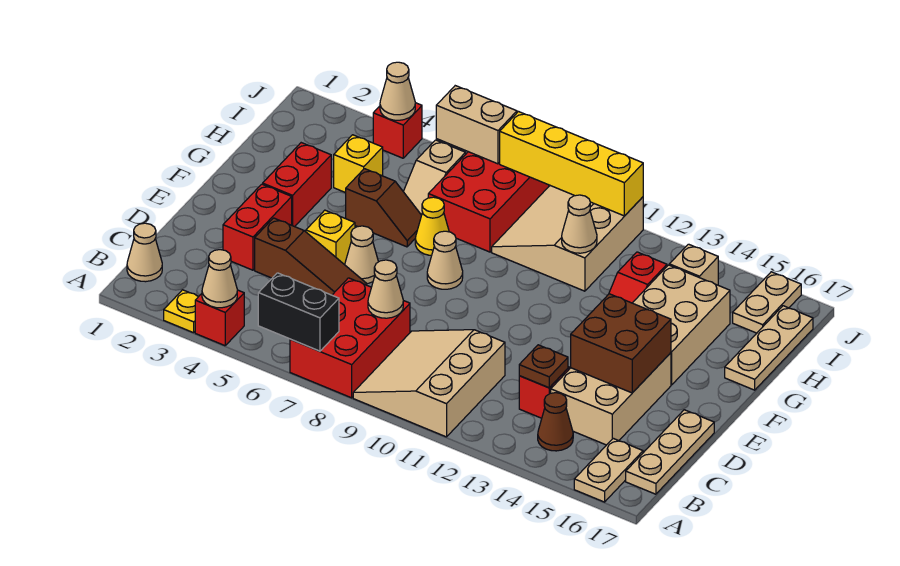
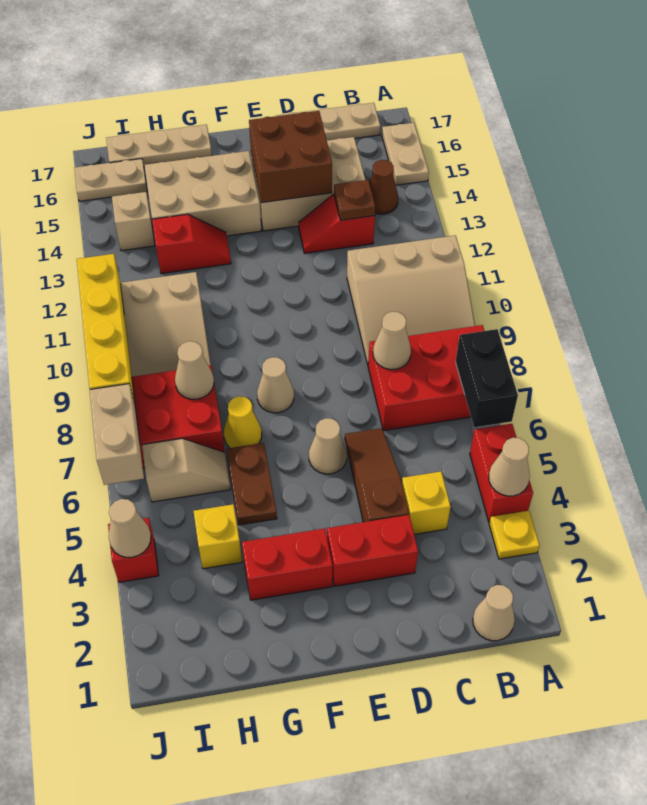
red 1x1 brick [195,290,244,346] -> red 1x2 brick [470,424,533,522]
tan 1x2 plate [574,438,643,502] -> tan 1x2 plate turned to [382,123,429,185]
yellow 1x1 brick [306,210,355,265] -> yellow 1x1 brick moved to [402,472,451,534]
brown 1x2 slope [346,169,422,247] -> brown 1x2 plate [226,443,277,525]
tan 1x1 cone [562,195,597,253] -> tan 1x1 cone moved to [175,341,214,399]

